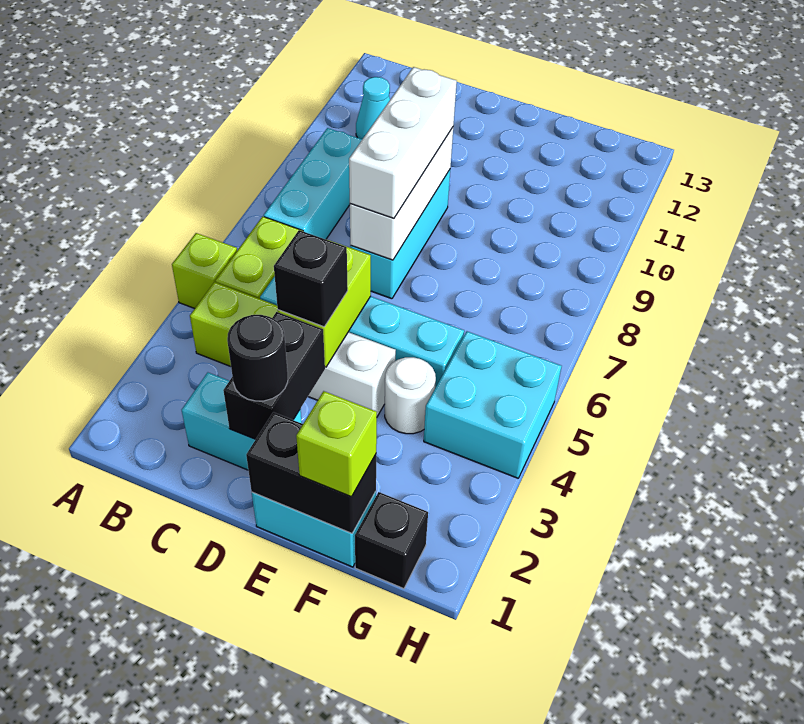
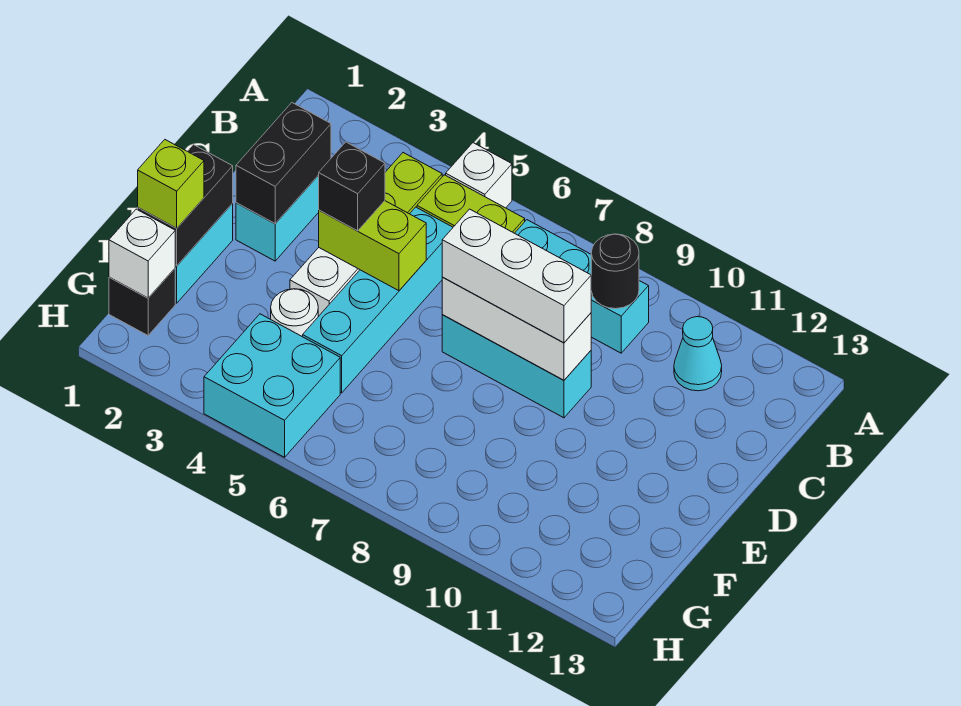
lime 1x1 brick [172,233,237,309] -> white 1x1 brick [446,143,512,208]
black 1x2 brick [223,312,325,439] -> black 1x2 brick turned to [236,103,331,224]
black 1x1 round brick [227,315,288,401] -> black 1x1 round brick moved to [591,234,639,309]
none -> white 1x1 brick [109,209,176,298]

